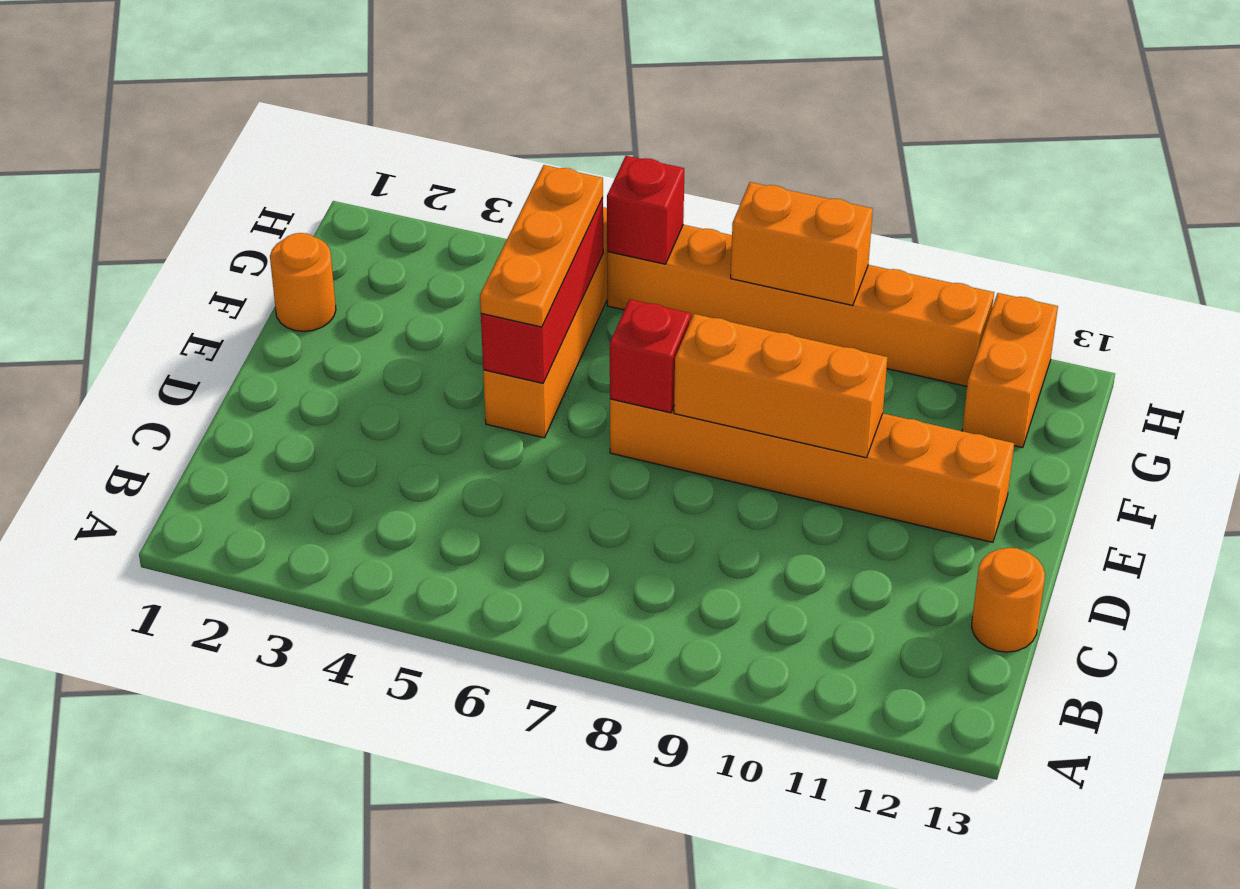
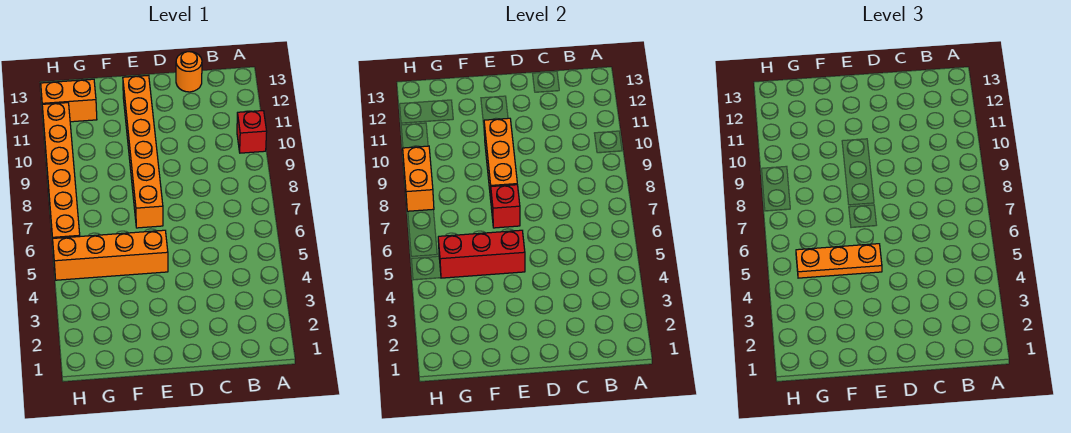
orange 1x1 round brick [270,233,336,332] -> none
red 1x1 brick [607,156,684,264] -> red 1x1 brick moved to [237,111,267,153]

